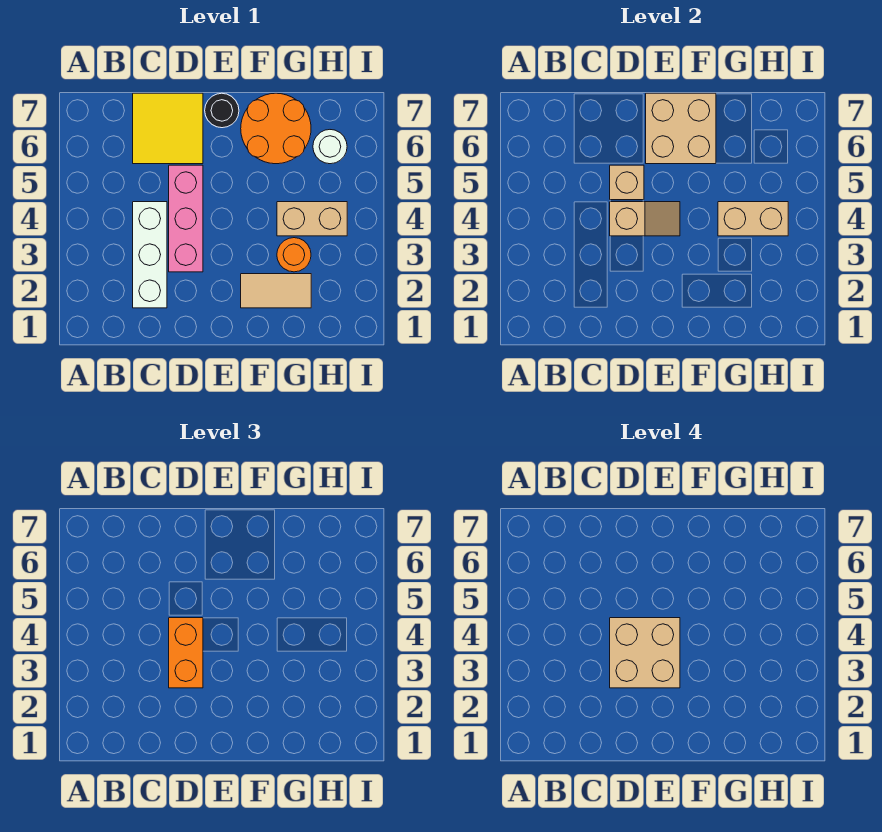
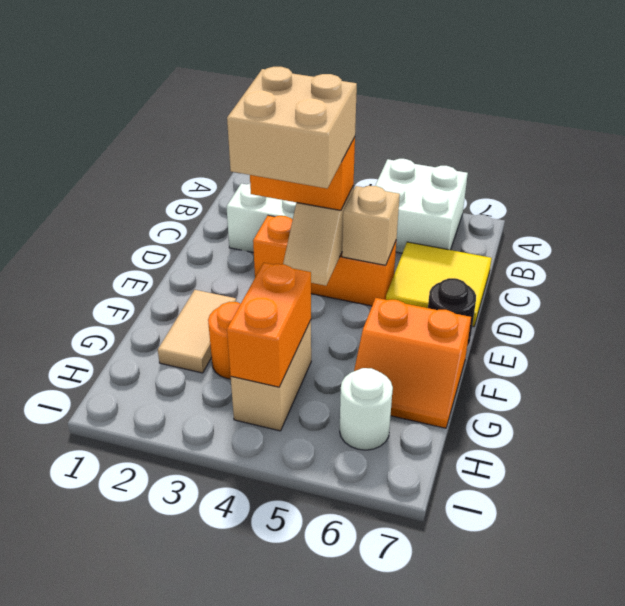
none -> white 2x2 brick [375,159,468,253]
pink 1x3 brick [169,165,203,272] -> orange 1x3 brick [253,216,396,306]
tan 2x2 brick [646,93,716,164] -> none
orange 2x2 round brick [241,93,311,164] -> orange 2x2 slope [354,298,471,428]
tan 1x2 brick [718,202,788,236] -> orange 1x2 brick [227,263,311,387]

